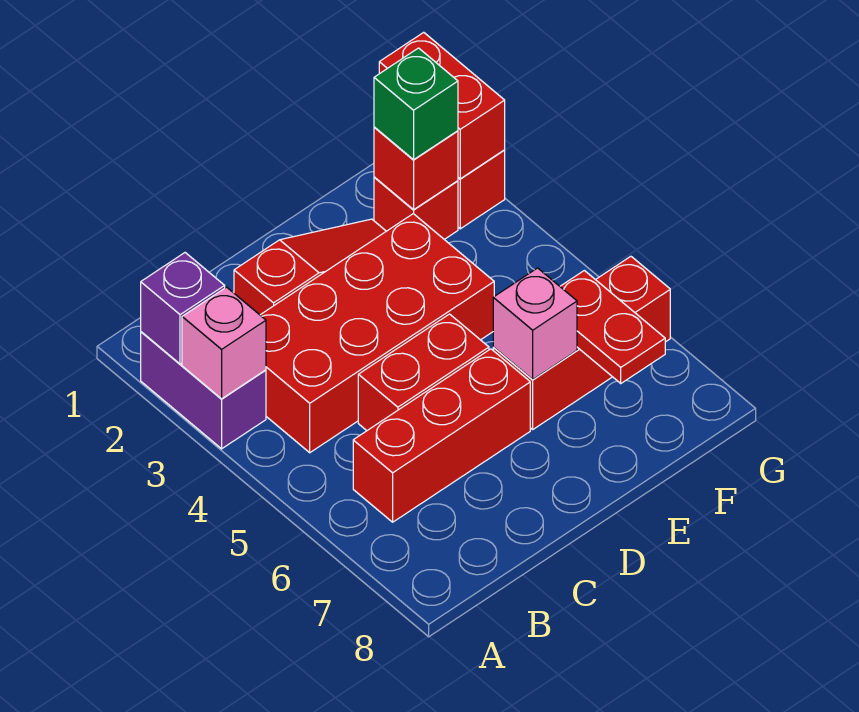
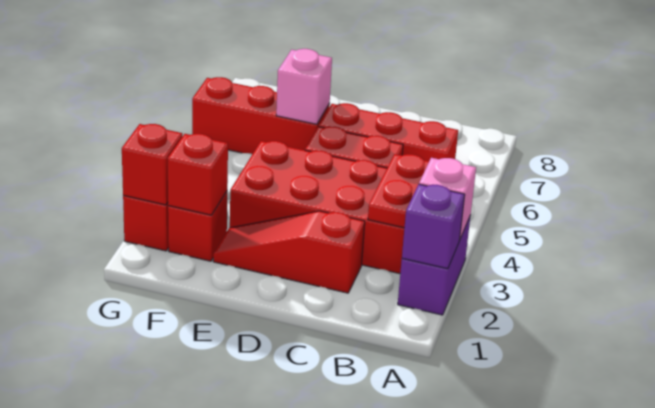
green 1x1 brick [374,48,458,160] -> none
red 1x2 plate [560,270,665,383] -> red 1x2 plate moved to [368,154,429,228]
red 1x2 brick [379,32,505,179] -> red 1x1 brick [122,124,182,205]

